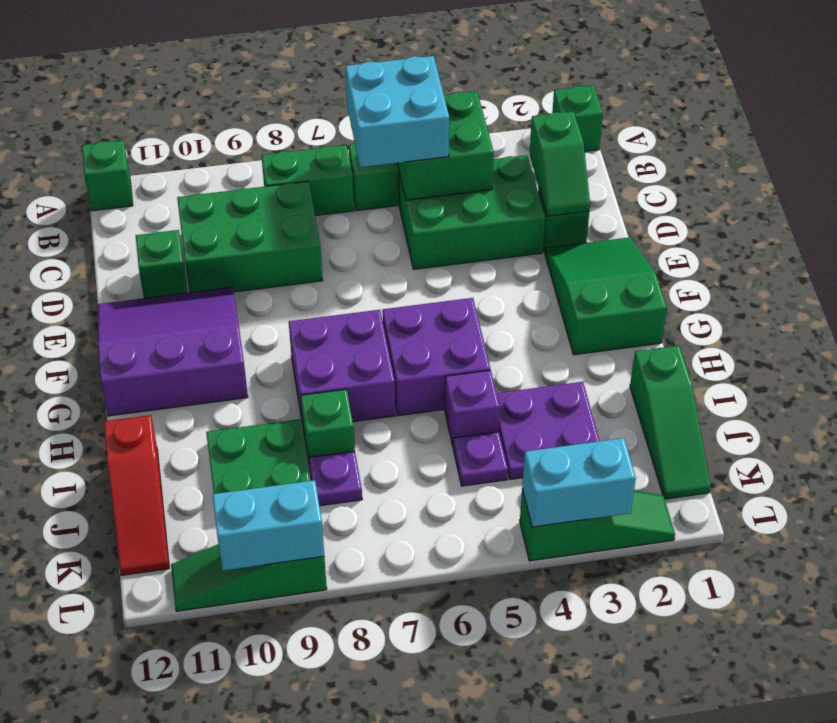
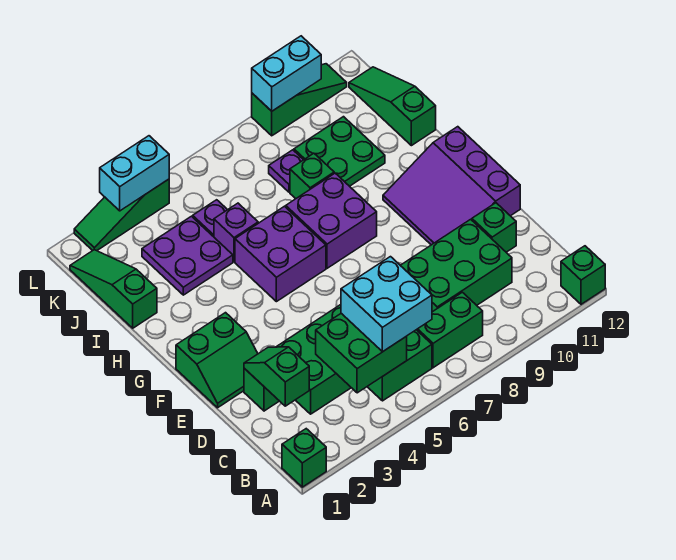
green 2x3 slope [545,237,667,355] -> green 2x2 slope [176,313,258,408]
purple 3x3 slope [98,287,248,416] -> purple 3x3 slope turned to [383,127,520,245]
red 1x3 slope [104,415,169,575] -> green 1x3 slope [349,67,436,146]

